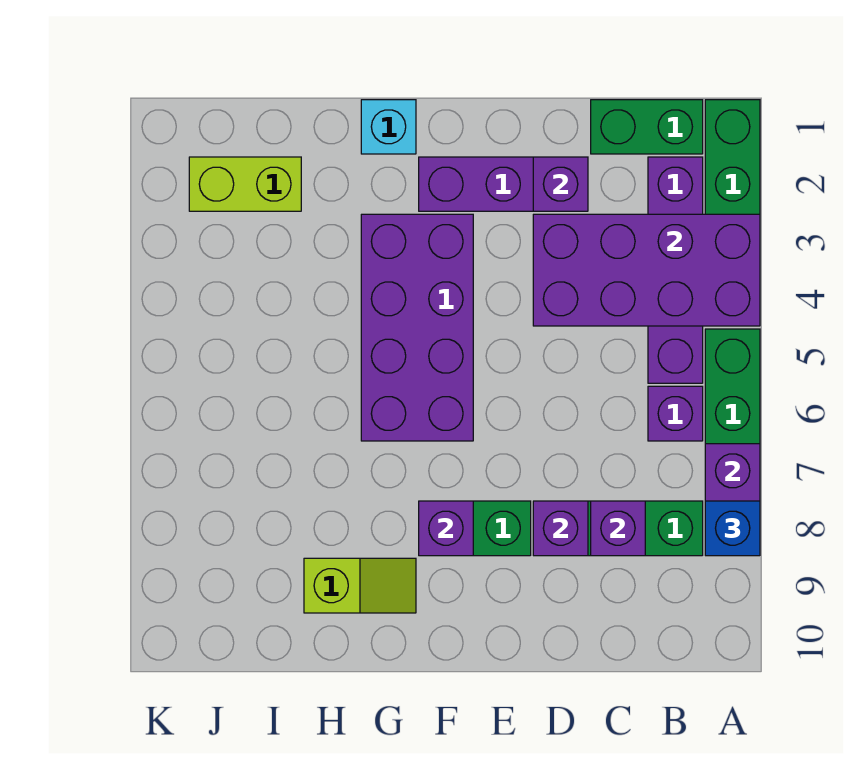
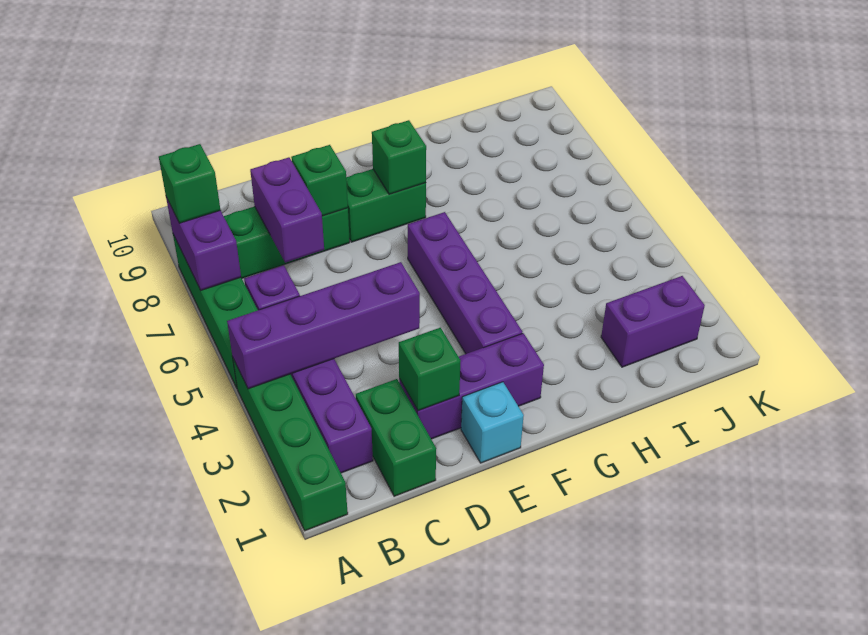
purple 2x4 brick [533,214,760,326] -> purple 1x4 brick [227,262,420,389]
blue 1x1 brick [705,501,760,556] -> green 1x1 brick [159,144,220,223]
green 1x2 brick [591,100,703,154] -> green 1x2 brick turned to [356,379,436,496]
purple 1x1 brick [591,501,645,556] -> purple 1x2 brick [250,157,324,263]
purple 1x1 brick [533,157,588,211] -> green 1x1 brick [399,328,461,411]
purple 1x1 brick [533,501,588,556] -> green 1x1 brick [291,145,348,216]
purple 2x4 brick [361,214,473,441] -> purple 1x4 brick [408,212,522,354]
purple 1x1 brick [419,501,473,556] -> green 1x1 brick [372,120,426,194]
cyan 1x1 brick [361,100,416,154] -> cyan 1x1 brick moved to [461,382,524,463]
lime 1x2 slope [304,558,416,613] -> none
lime 1x2 brick [189,157,301,211] -> purple 1x2 brick [601,276,705,367]

